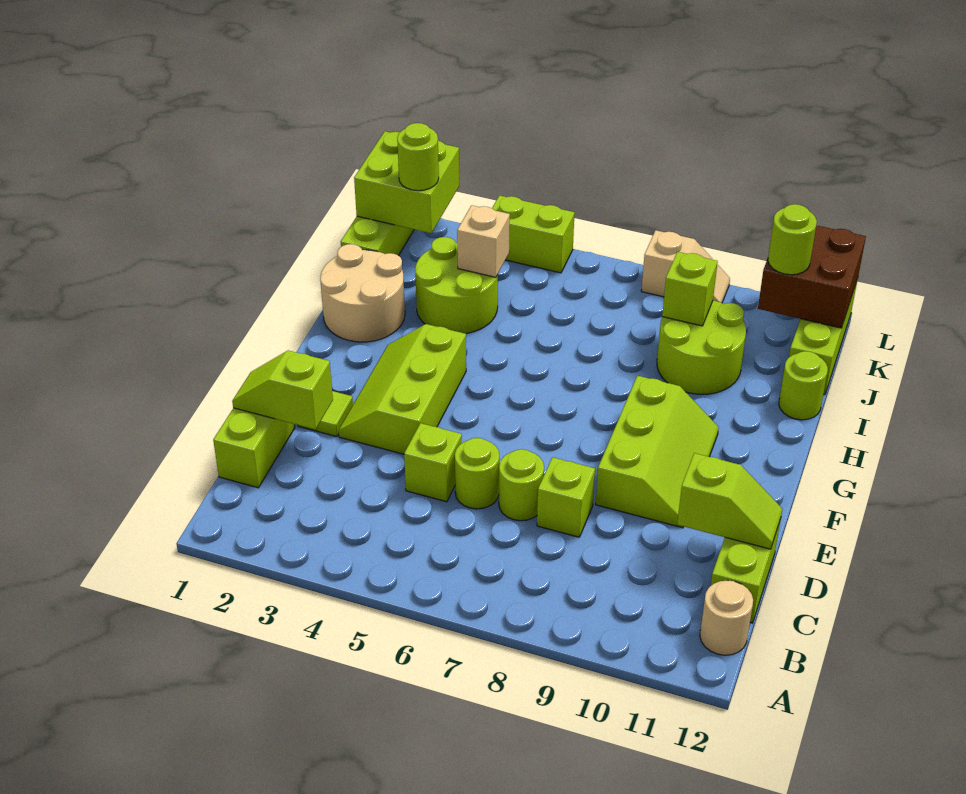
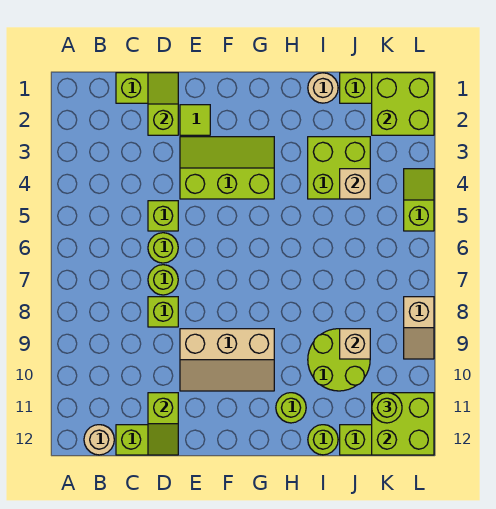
lime 2x3 slope [596,376,719,528] -> tan 2x3 slope [180,329,274,391]
tan 2x2 round brick [320,244,405,342] -> tan 1x1 round brick [308,73,338,103]
lime 2x2 round brick [415,237,498,334] -> lime 2x2 brick [308,137,370,199]
lime 1x1 brick [662,252,718,326] -> tan 1x1 brick [340,329,370,359]
lime 1x1 round brick [397,123,439,191] -> lime 1x1 round brick moved to [276,393,306,423]
brown 2x2 brick [758,225,866,328] -> lime 2x2 brick [372,393,434,455]
lime 1x2 brick [492,195,575,273] -> lime 1x2 slope [404,169,434,231]

